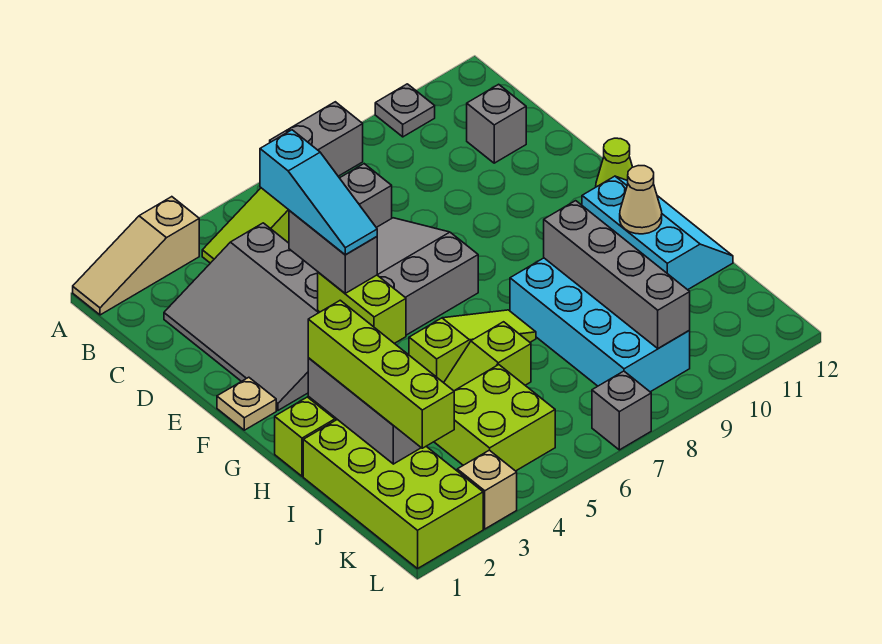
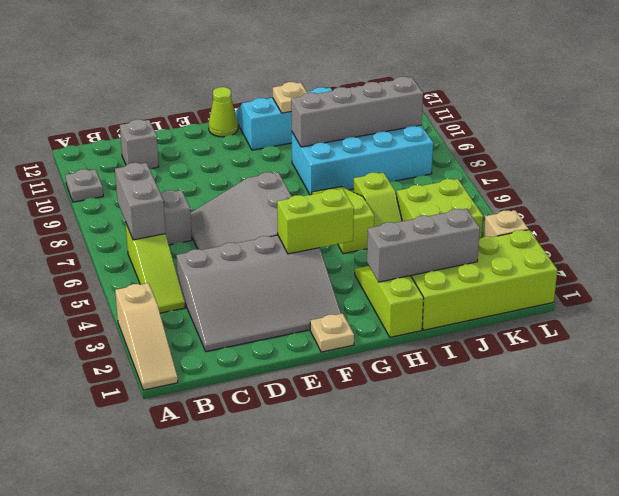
cyan 1x3 slope [260,130,377,255] -> none
grey 1x2 brick [289,210,377,293] -> none
lime 1x4 brick [308,300,454,448] -> none
tan 1x1 cone [620,166,662,234] -> tan 1x1 plate [273,82,307,113]
grey 1x1 brick [592,371,651,450] -> none

